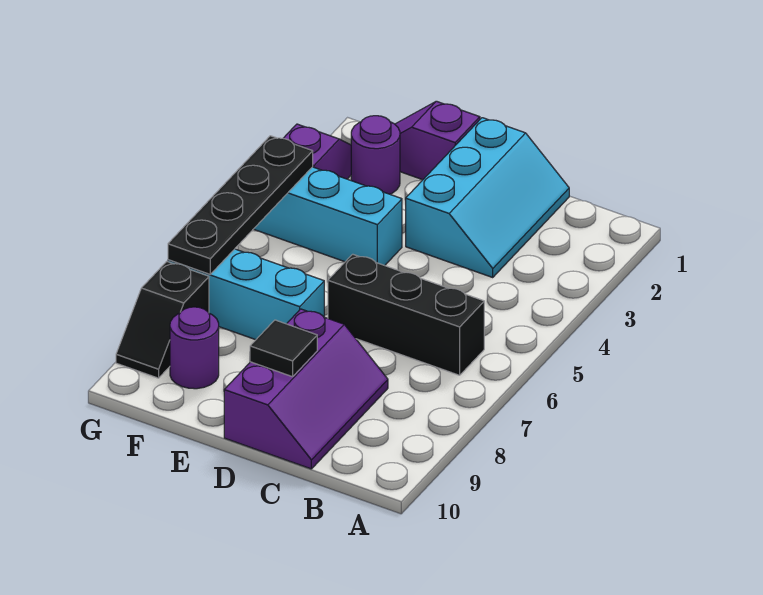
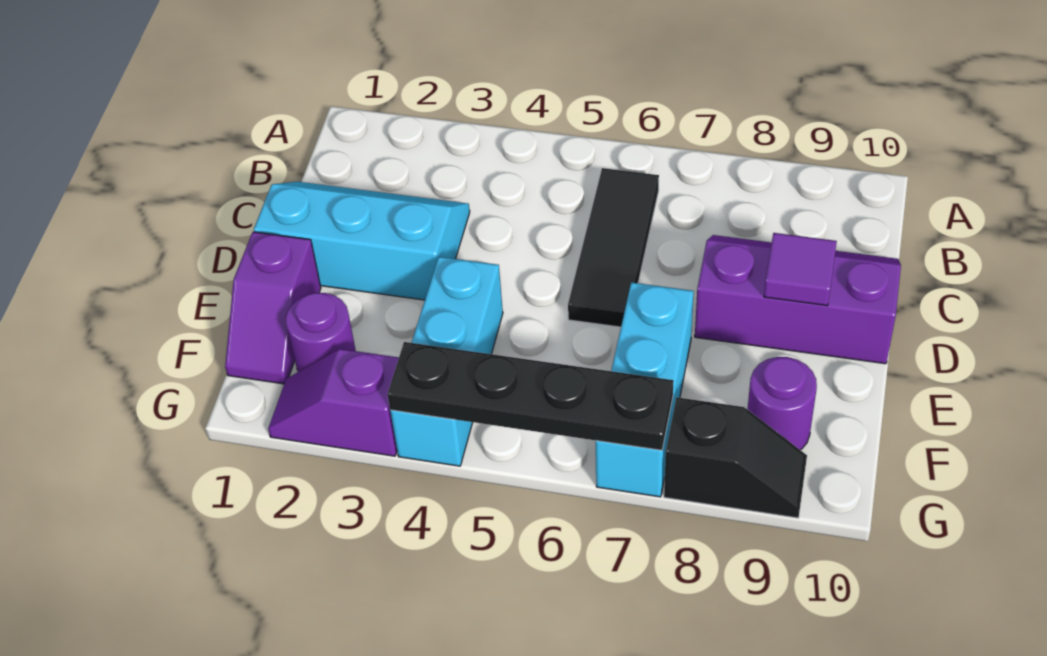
black 1x3 brick [328,254,484,375] -> black 1x3 tile [568,168,659,327]
black 1x1 tile [250,320,317,377] -> purple 1x1 tile [764,233,837,306]

